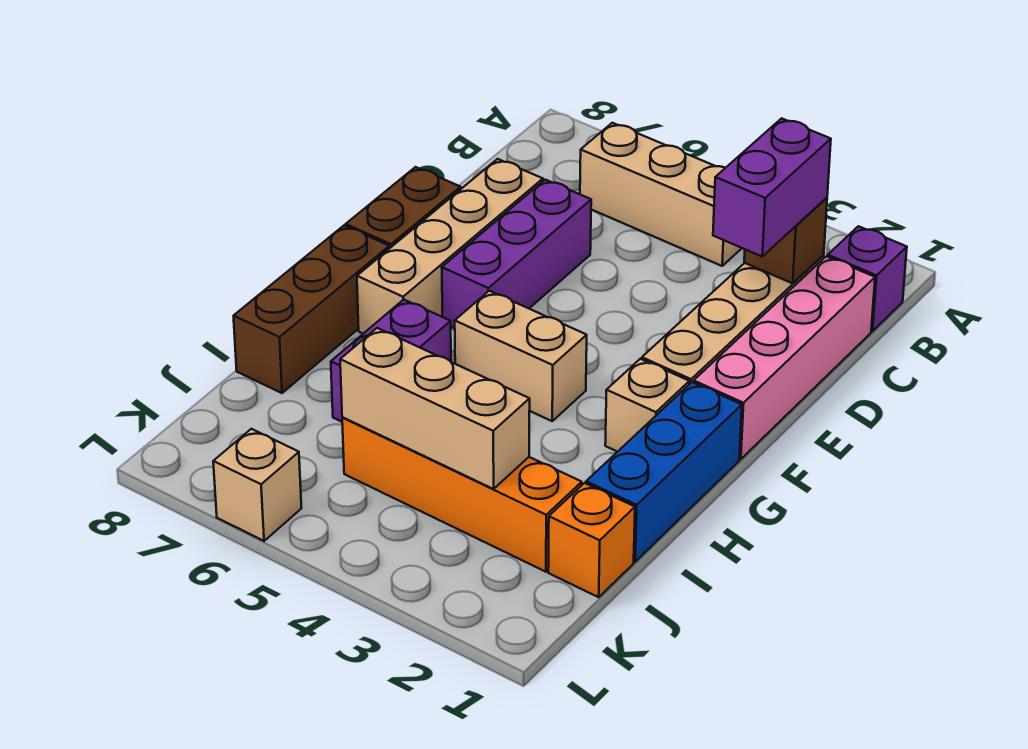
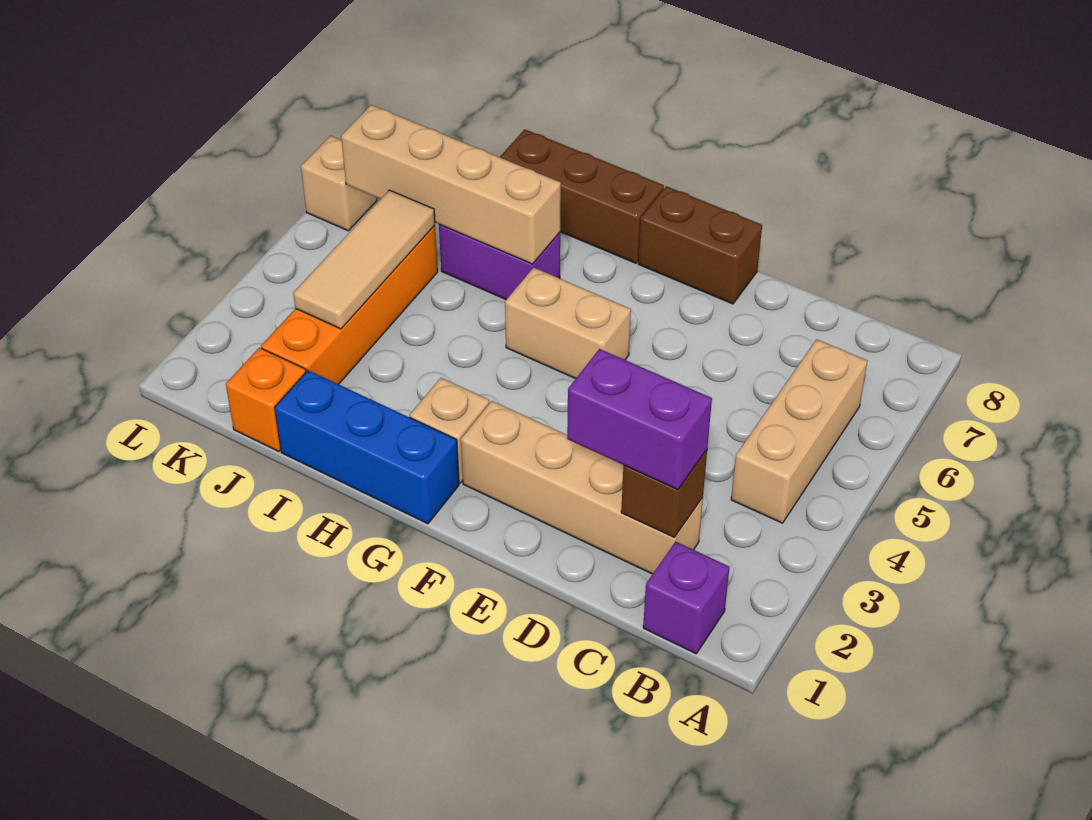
pink 1x4 brick [694,256,875,459] -> none
purple 1x3 brick [442,180,591,328] -> none
tan 1x4 brick [357,159,543,334] -> tan 1x4 brick moved to [341,105,561,264]
tan 1x2 brick [455,291,587,421] -> tan 1x2 brick turned to [505,268,631,379]
tan 1x3 brick [340,328,530,489] -> tan 1x3 tile [293,190,435,329]

